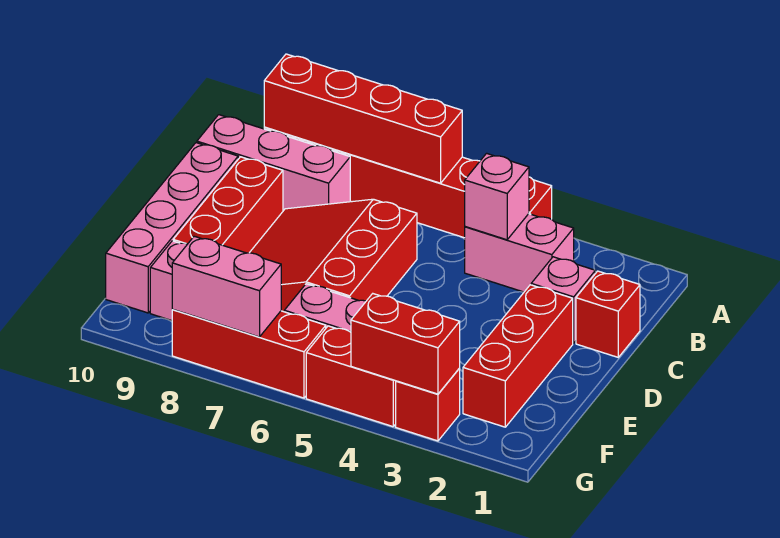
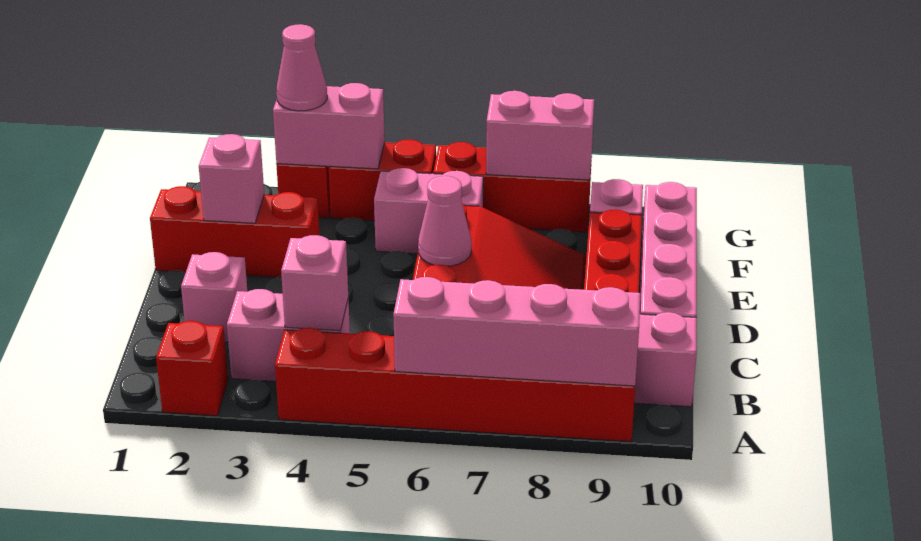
red 1x4 brick [264,54,462,183] -> pink 1x4 brick [393,277,640,386]
red 1x1 brick [576,271,640,357] -> red 1x1 brick moved to [156,321,228,416]
red 1x3 brick [463,285,573,427] -> red 1x3 brick turned to [150,186,320,277]
none -> pink 1x1 cone [418,176,472,266]
none -> pink 1x1 brick [199,134,264,223]
red 1x2 brick [351,294,460,394] -> pink 1x2 brick [273,83,385,169]
none -> pink 1x1 cone [277,24,327,111]

